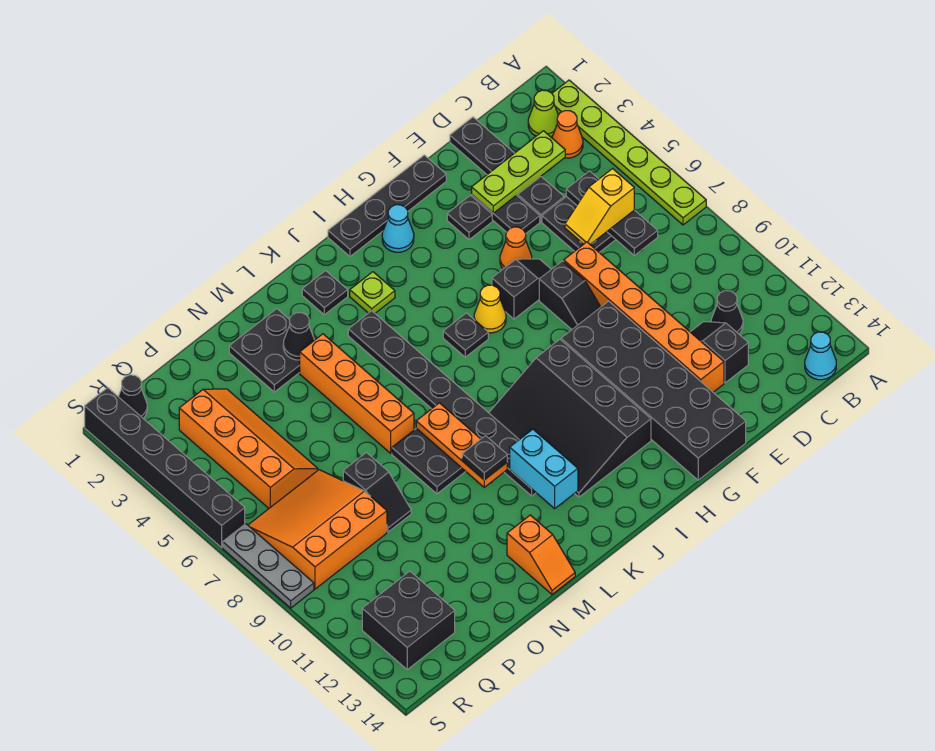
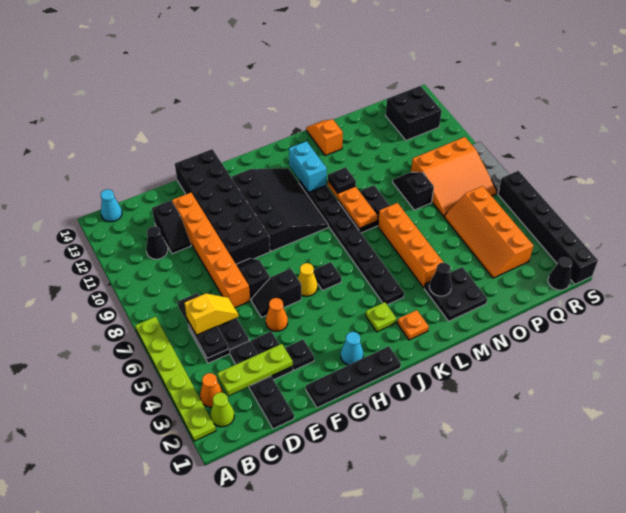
black 1x1 plate [302,271,348,315] -> orange 1x1 plate [397,310,429,340]

